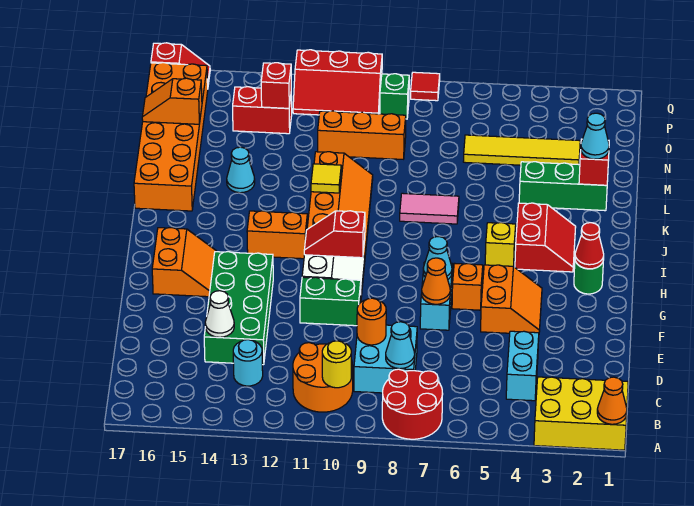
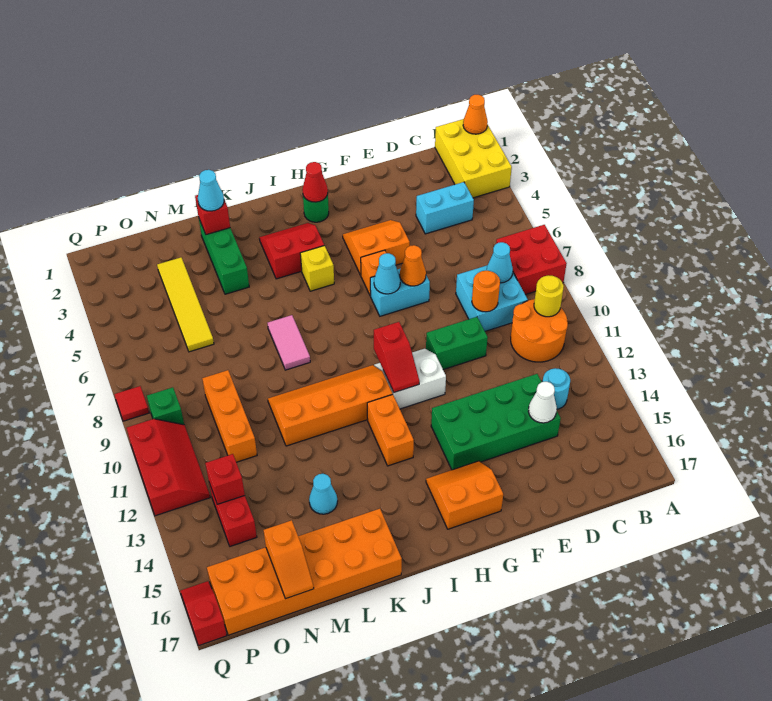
red 2x2 round brick [382,369,443,439] -> red 2x2 brick [496,225,567,295]
green 1x2 brick [300,277,361,326] -> green 1x2 brick turned to [426,317,488,370]
yellow 1x1 tile [311,164,341,193] -> none

